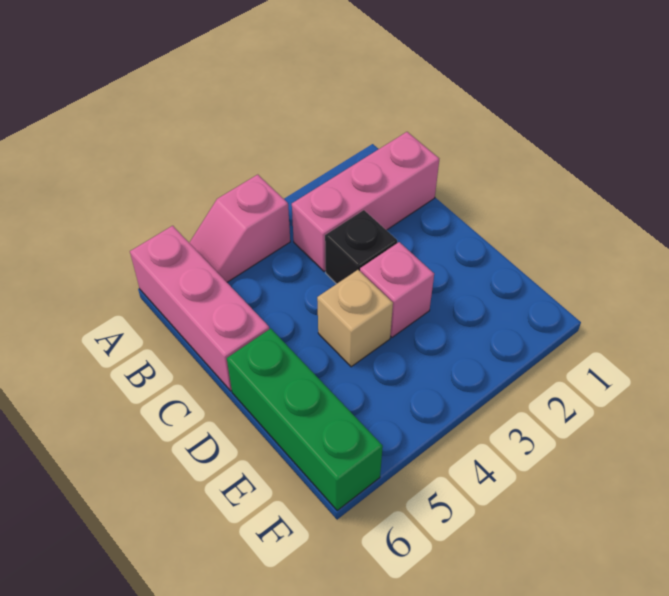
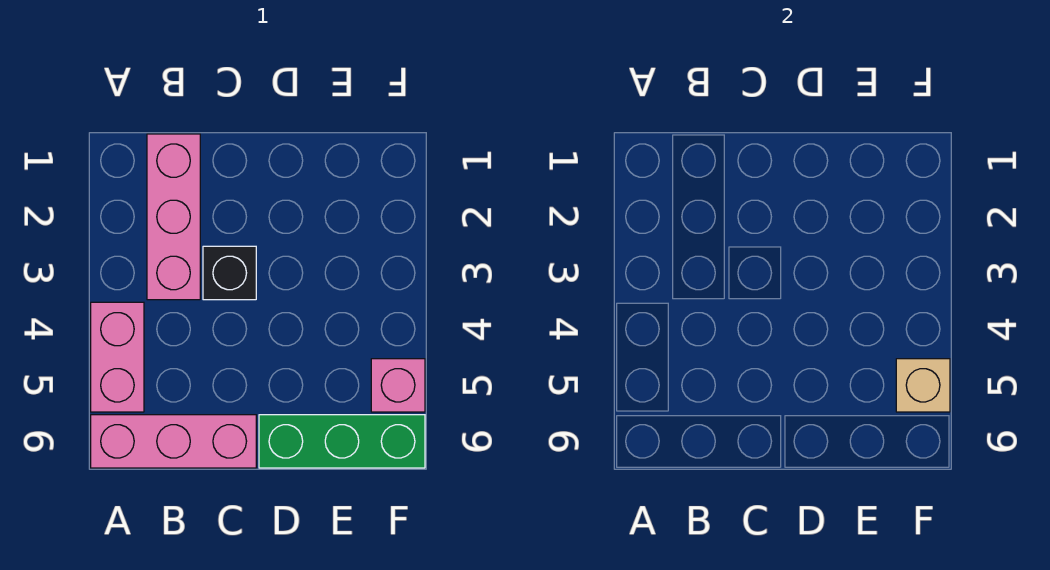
pink 1x2 slope [189,175,290,282] -> pink 1x2 brick [91,302,144,412]
pink 1x1 brick [360,242,434,337] -> pink 1x1 brick moved to [371,359,425,412]
tan 1x1 brick [317,270,393,367] -> tan 1x1 brick moved to [896,359,950,412]

